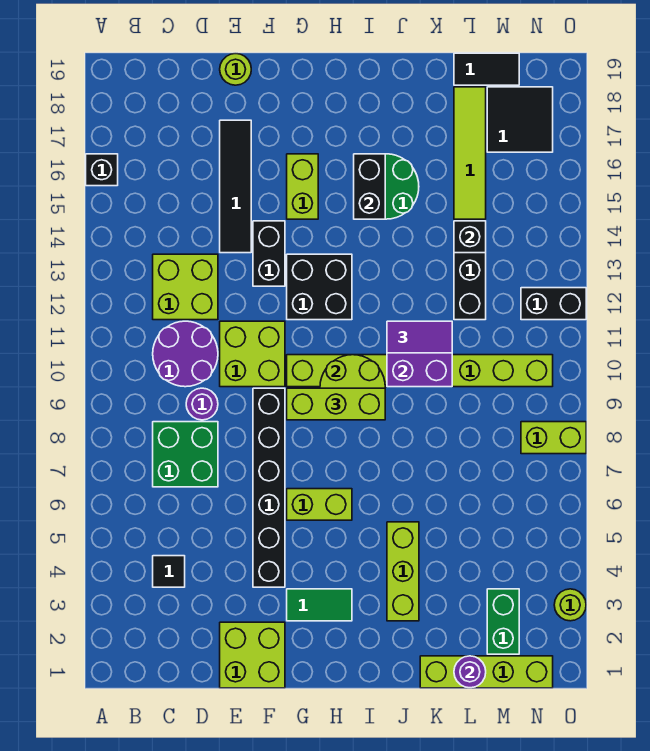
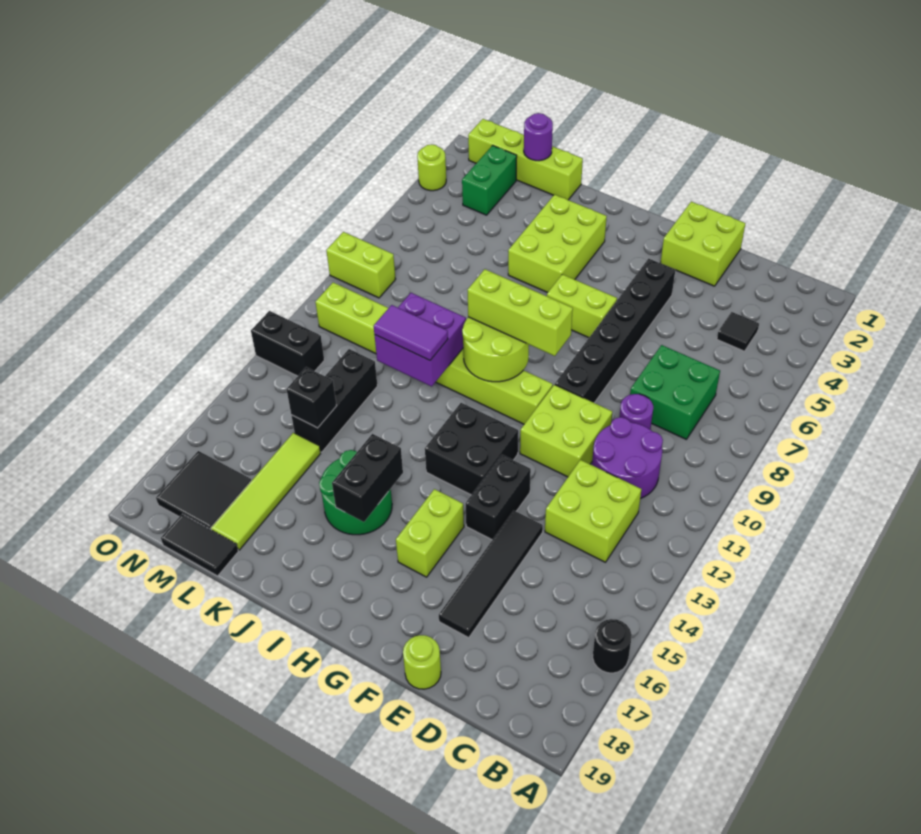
black 1x1 brick [86,154,118,186] -> black 1x1 round brick [593,619,632,673]
green 1x2 tile [287,589,352,621] -> none
lime 1x3 brick [387,522,419,621] -> lime 2x3 brick [508,195,607,293]

